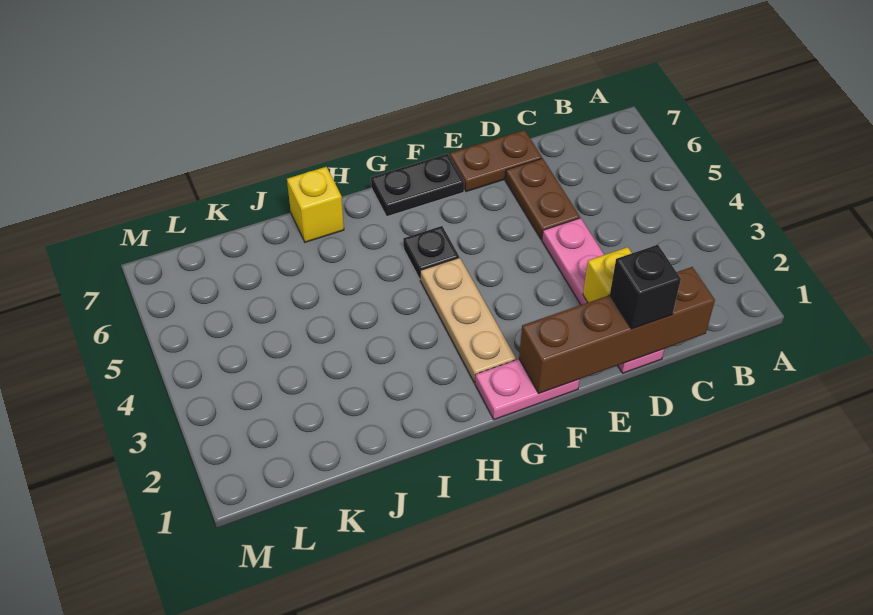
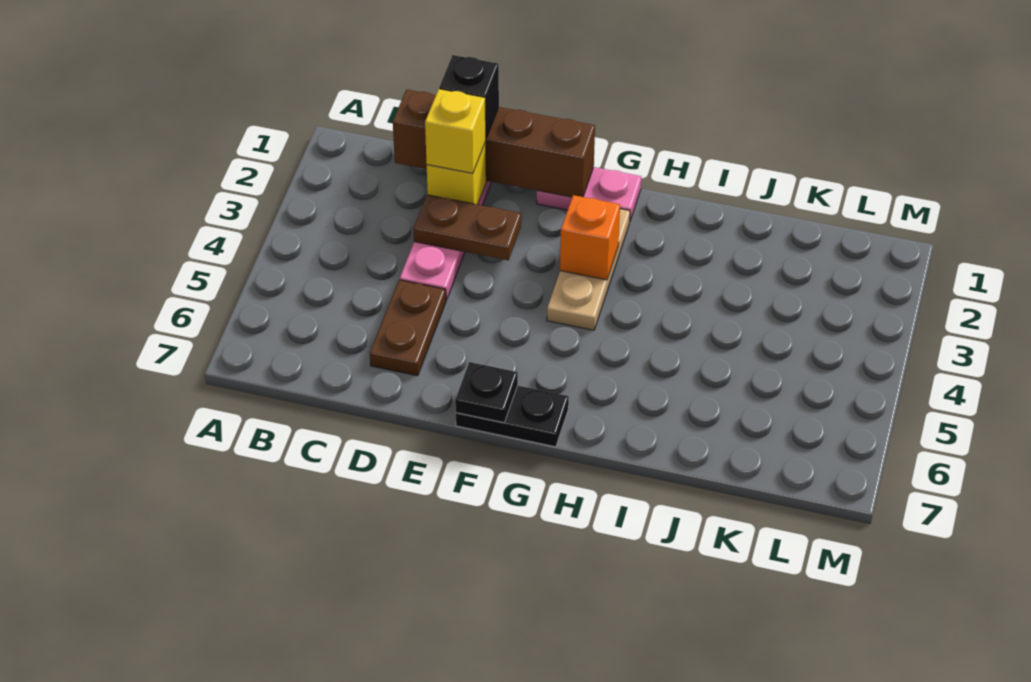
brown 1x2 plate [450,130,542,192] -> brown 1x2 plate moved to [413,195,521,260]
none -> orange 1x1 brick [560,195,620,280]
black 1x1 plate [403,226,459,279] -> black 1x1 plate moved to [455,362,518,423]
yellow 1x1 brick [287,167,344,242] -> yellow 1x1 brick moved to [425,89,486,173]

